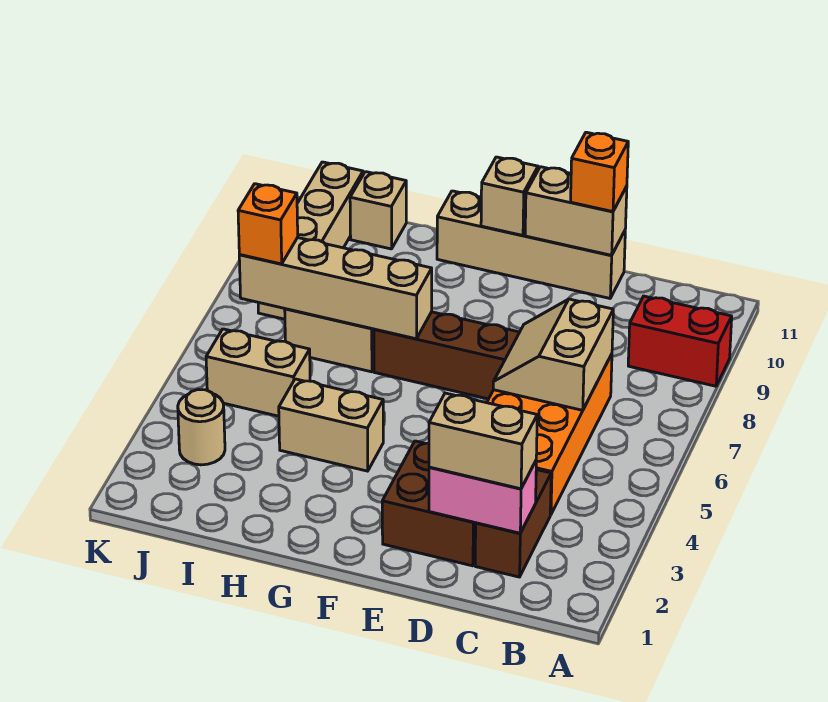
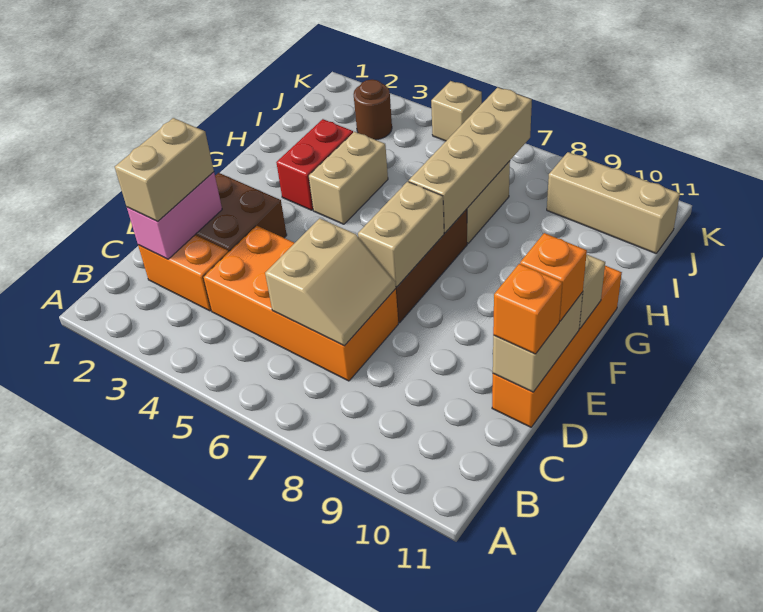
red 1x2 brick [628,296,732,386] -> red 1x2 brick moved to [276,119,353,210]
brown 1x2 brick [475,470,551,577] -> orange 1x2 brick [138,235,228,311]
tan 2x2 slope [493,299,613,410] -> tan 2x2 slope turned to [265,218,396,346]
tan 1x4 brick [437,191,625,298] -> orange 1x4 brick [492,266,622,427]
tan 1x2 brick [206,329,310,416] -> tan 1x2 brick moved to [358,182,444,287]
tan 1x1 brick [350,172,406,249] -> tan 1x1 brick moved to [431,81,482,141]
tan 1x1 round brick [178,390,225,465] -> brown 1x1 round brick [354,80,392,140]
orange 1x1 brick [238,184,298,264] -> orange 1x1 brick moved to [520,233,587,321]
tan 1x4 brick [258,162,363,319] -> tan 1x3 brick [547,152,680,253]

